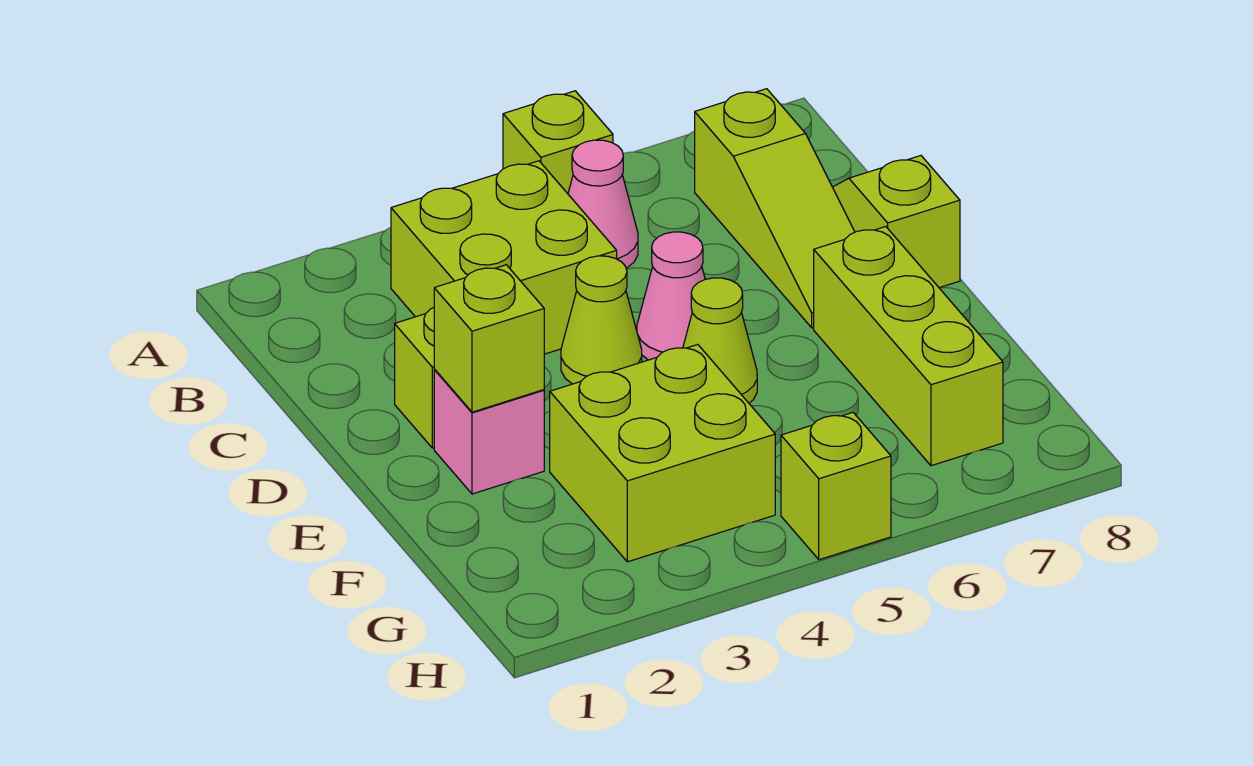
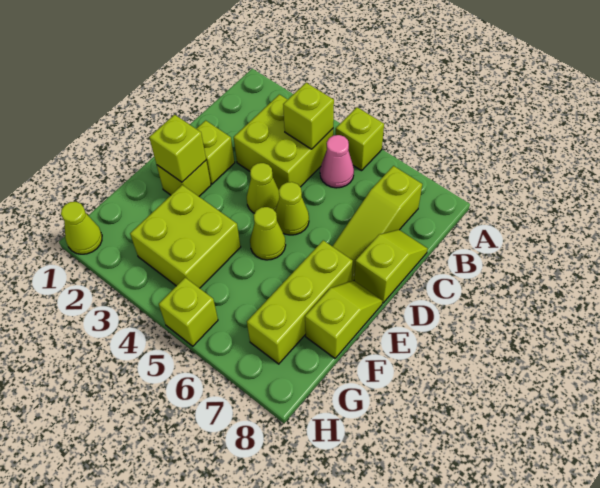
none -> lime 1x1 brick [283,83,334,149]
pink 1x1 cone [637,232,705,360] -> lime 1x1 cone [275,182,309,235]
pink 1x1 brick [434,370,544,494] -> lime 1x1 brick [157,161,211,196]
none -> lime 1x2 slope [305,280,382,358]
none -> lime 1x1 cone [61,202,102,254]

